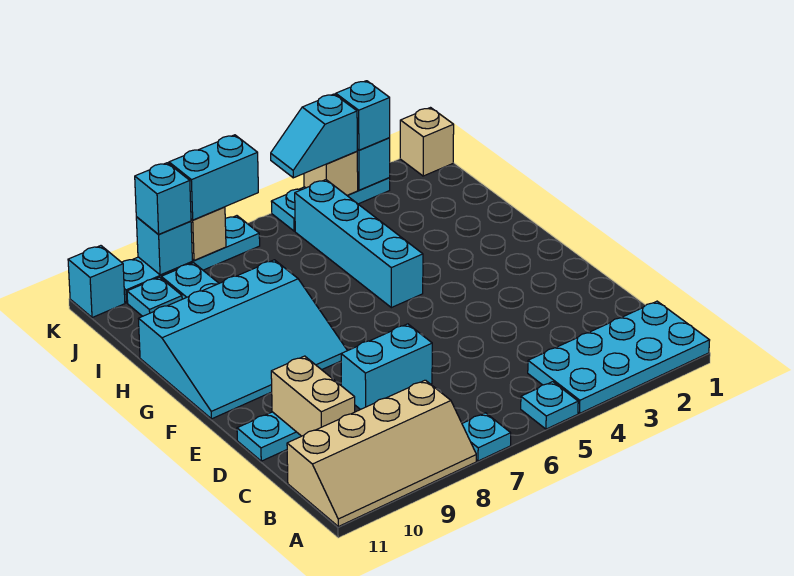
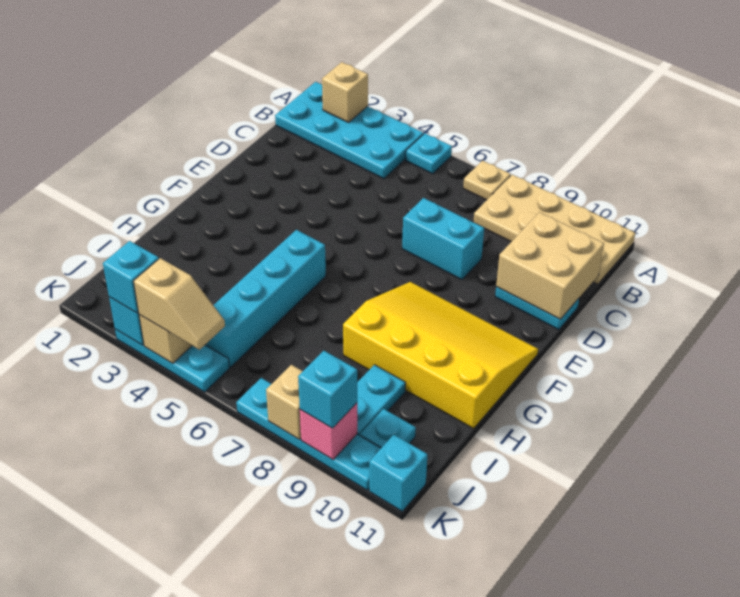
cyan 1x1 plate [462,413,511,461] -> tan 1x1 plate [463,161,511,200]
tan 2x4 slope [287,380,476,527] -> tan 2x4 plate [474,175,635,284]
tan 1x2 brick [271,356,355,436] -> tan 2x2 brick [496,212,604,319]
cyan 3x4 slope [139,260,347,419] -> yellow 3x4 slope [343,282,538,429]
tan 1x1 brick [400,108,454,176] -> tan 1x1 brick moved to [322,62,368,122]
cyan 1x2 slope [271,94,357,178] -> tan 1x2 slope [133,258,225,350]
cyan 1x2 brick [169,135,258,220] -> none
cyan 1x1 brick [136,217,192,275] -> pink 1x1 brick [300,403,357,460]

